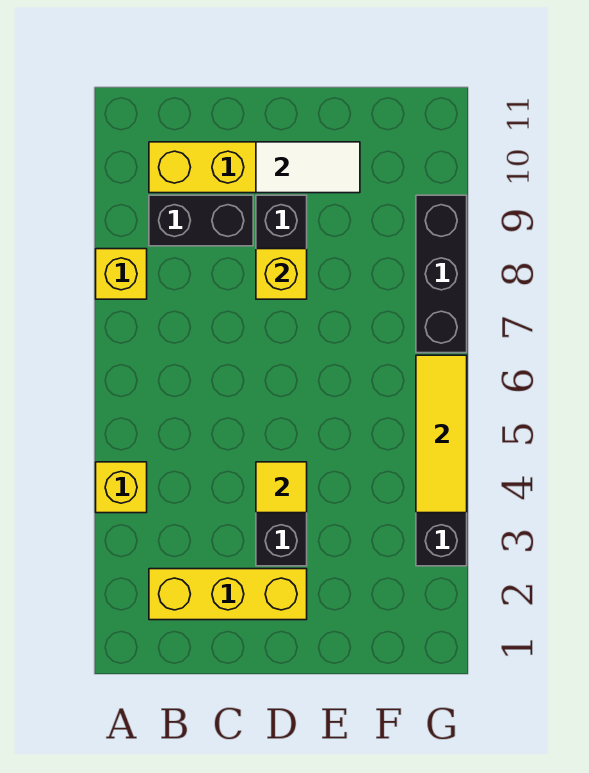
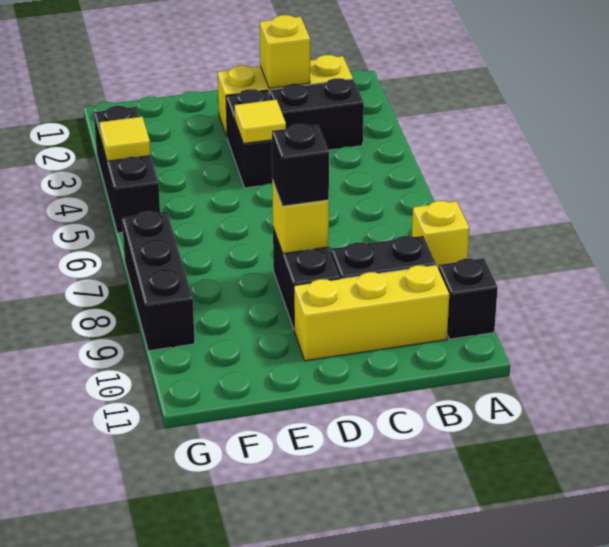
yellow 1x1 brick [96,462,147,513] -> yellow 1x1 brick moved to [260,15,310,88]
none -> black 1x1 brick [439,258,498,339]
none -> black 1x2 brick [270,78,364,150]
none -> black 1x1 brick [272,124,329,206]
white 1x2 tile [256,142,360,193] -> none
yellow 1x3 tile [416,355,467,513] -> yellow 1x1 tile [99,117,151,161]

